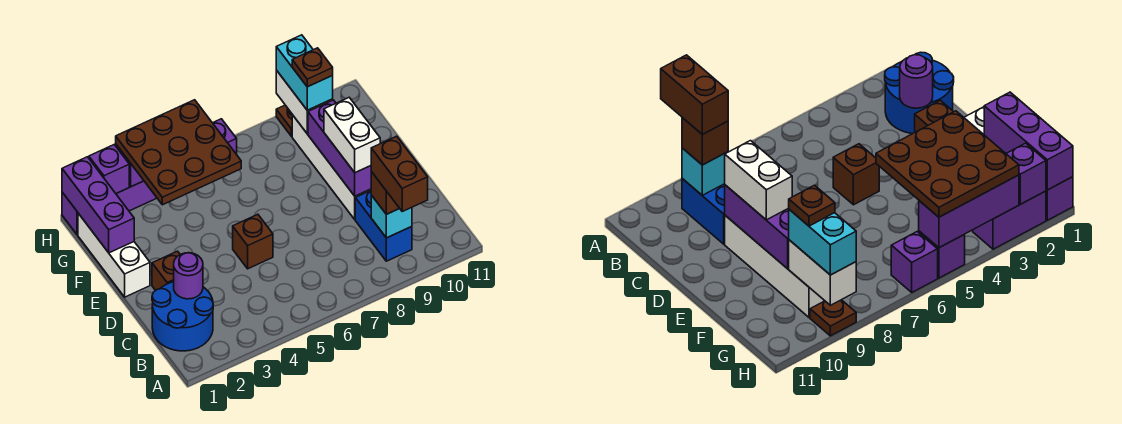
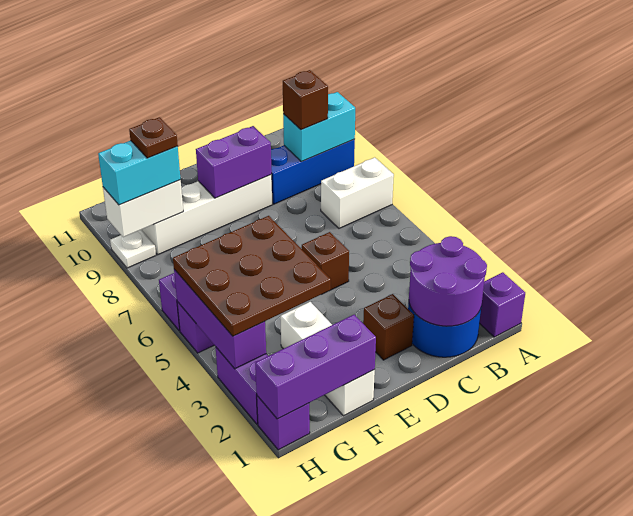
brown 1x2 brick [371,136,428,211] -> none
blue 1x2 brick [355,191,412,261] -> blue 1x3 brick [271,139,355,204]
cyan 1x1 brick [371,195,412,238] -> cyan 1x2 brick [283,92,355,162]
purple 1x1 round brick [174,253,203,299] -> purple 2x2 round brick [409,236,487,326]
purple 1x3 brick [308,100,371,196] -> purple 1x2 brick [196,126,272,198]
white 1x2 brick [324,98,380,173] -> white 1x2 brick moved to [321,157,394,228]
white 1x3 brick [78,213,150,297] -> white 1x3 brick turned to [280,302,375,416]
purple 1x1 brick [89,145,129,193] -> purple 1x1 brick moved to [480,272,525,337]
brown 1x1 plate [276,105,292,136] -> white 1x1 plate [110,230,156,268]

